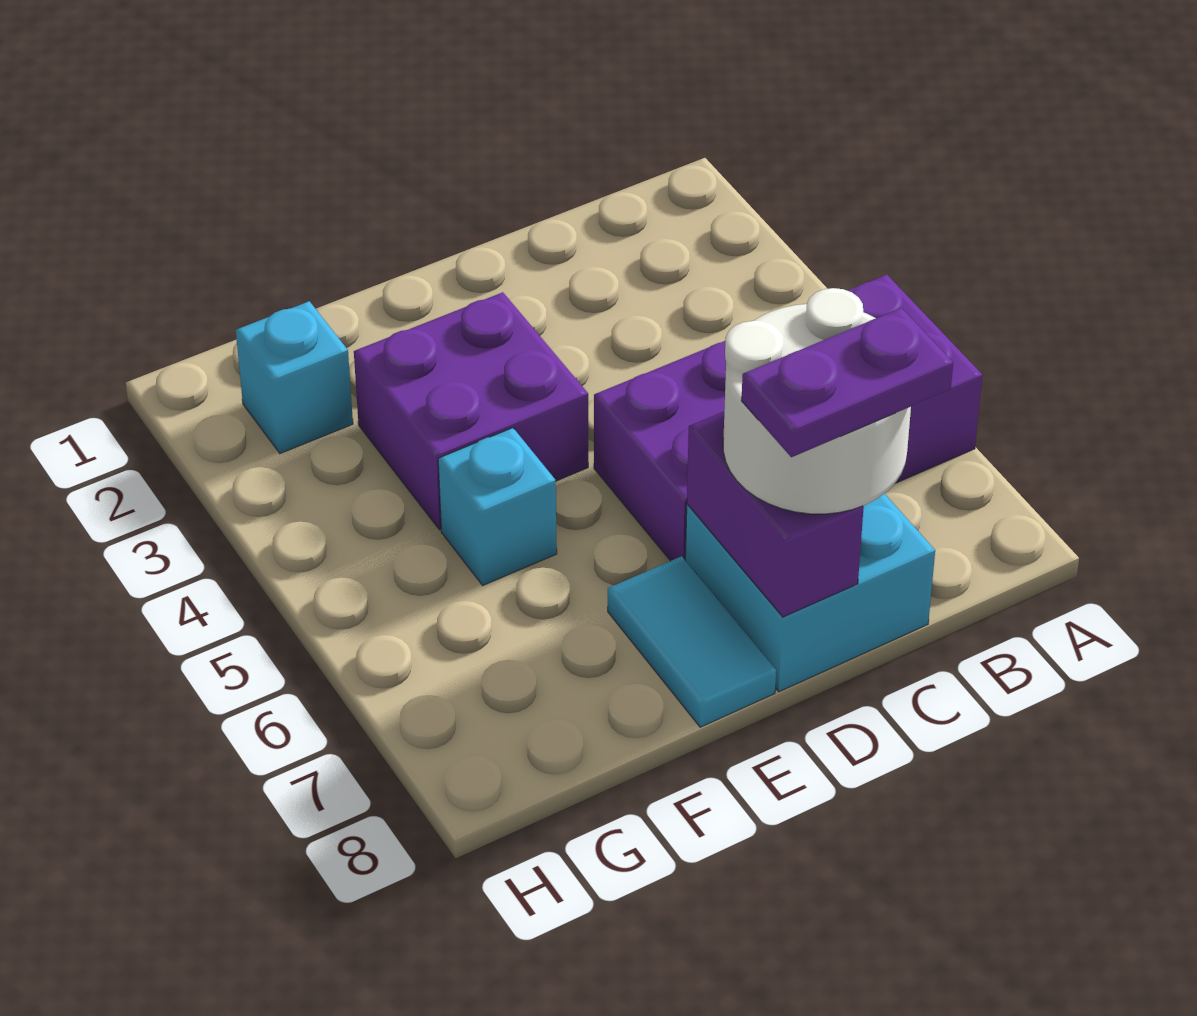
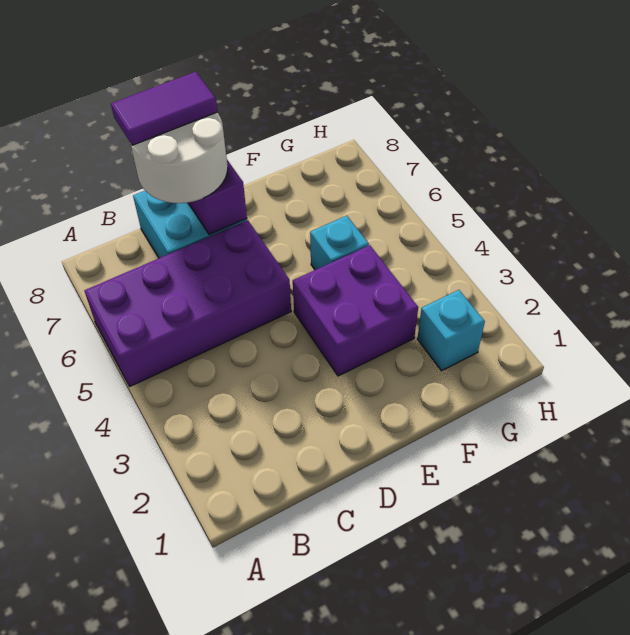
purple 1x2 plate [741,308,953,457] -> purple 1x2 tile [111,72,217,145]
cyan 1x2 tile [608,556,776,727] -> none

